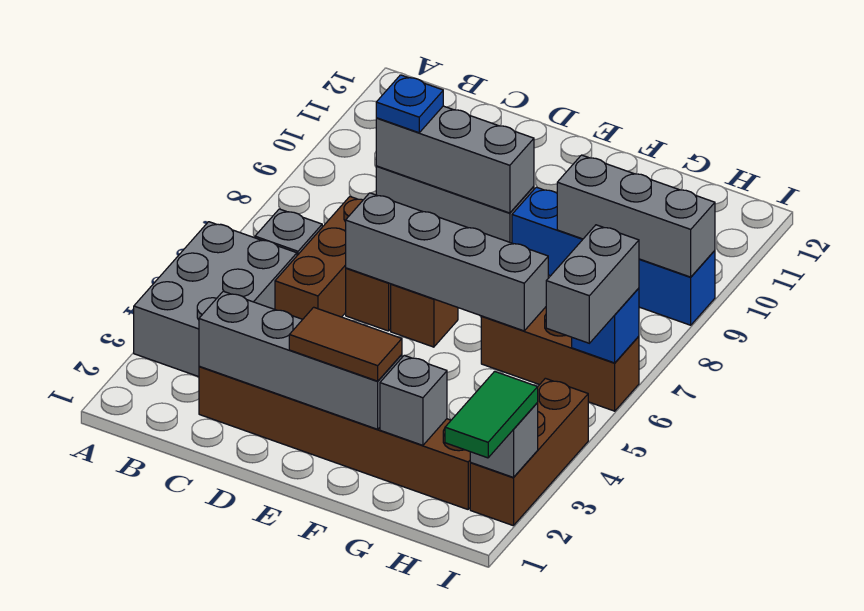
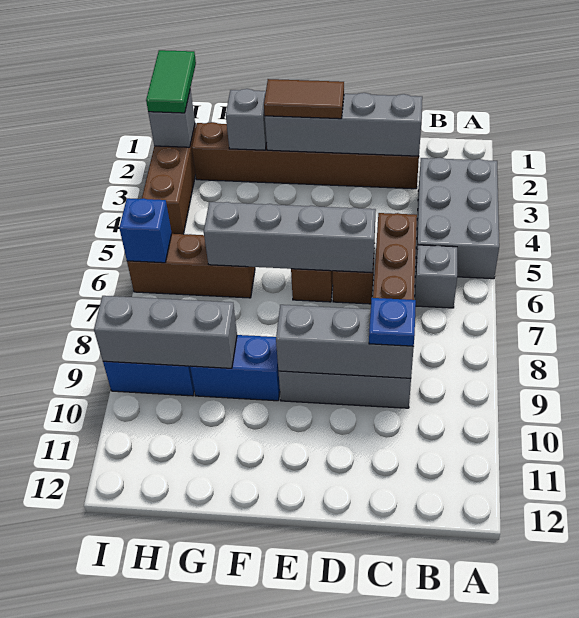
grey 1x2 brick [546,225,639,343] -> none

